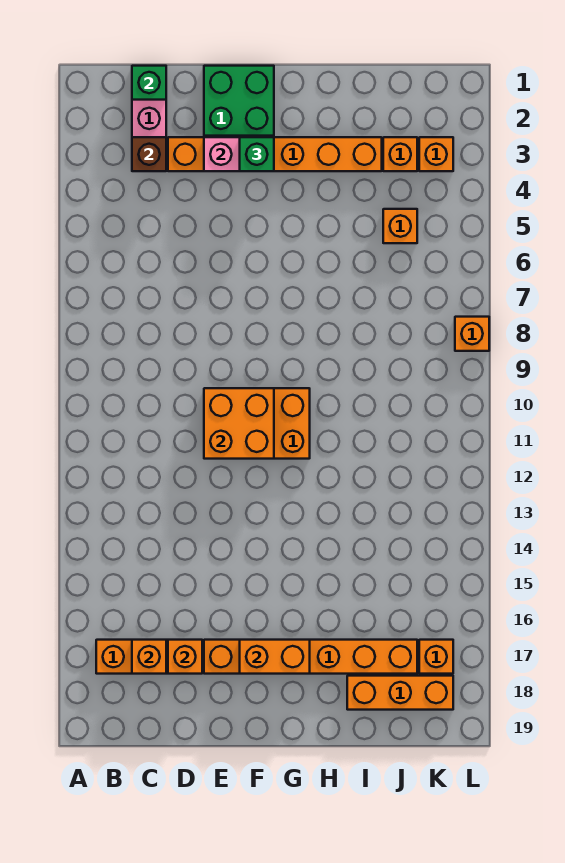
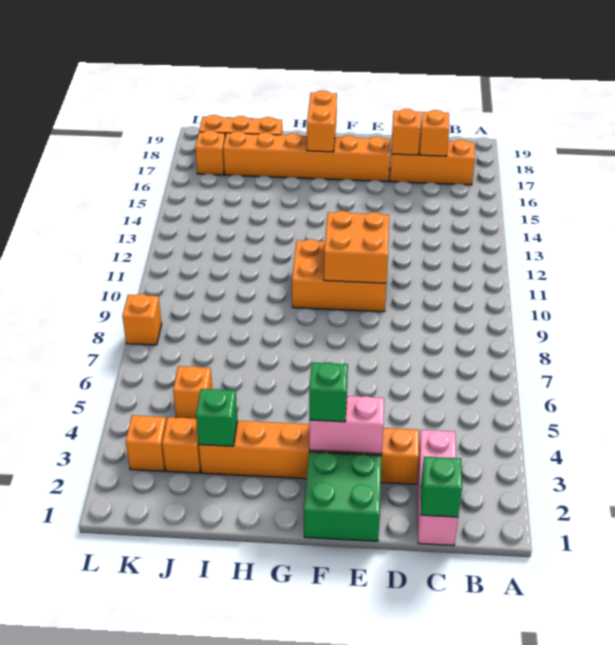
brown 1x1 brick [132,137,166,171] -> none
orange 1x2 brick [240,640,310,674] -> orange 1x2 brick turned to [307,91,337,152]
none -> green 1x1 brick [196,389,237,446]

